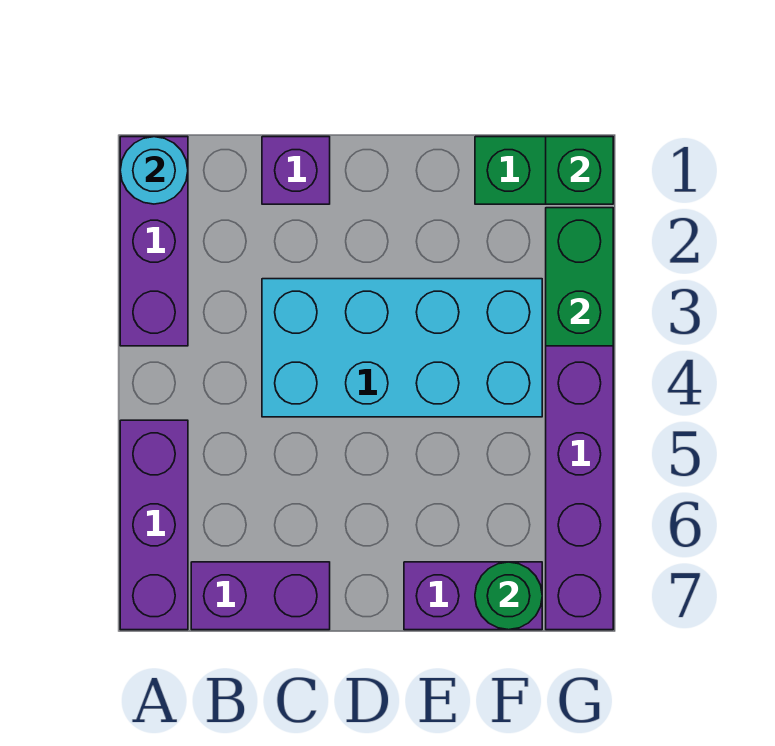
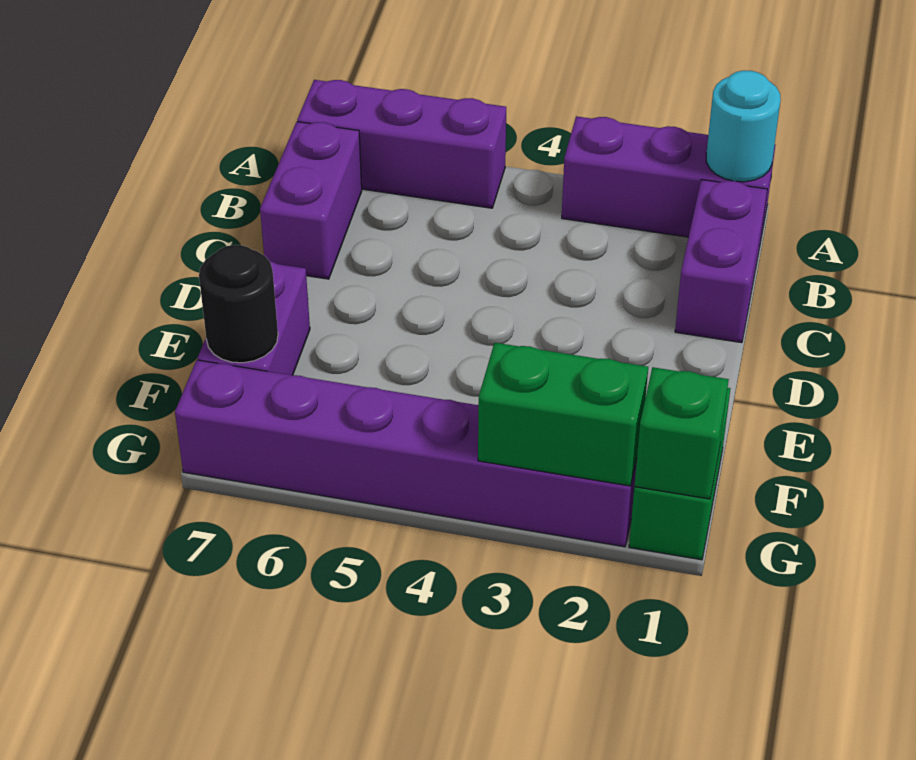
purple 1x1 brick [262,137,330,204] -> purple 1x2 brick [675,179,767,343]
cyan 2x4 brick [262,279,542,417] -> none
green 1x1 round brick [475,562,542,630] -> black 1x1 round brick [199,245,278,363]

